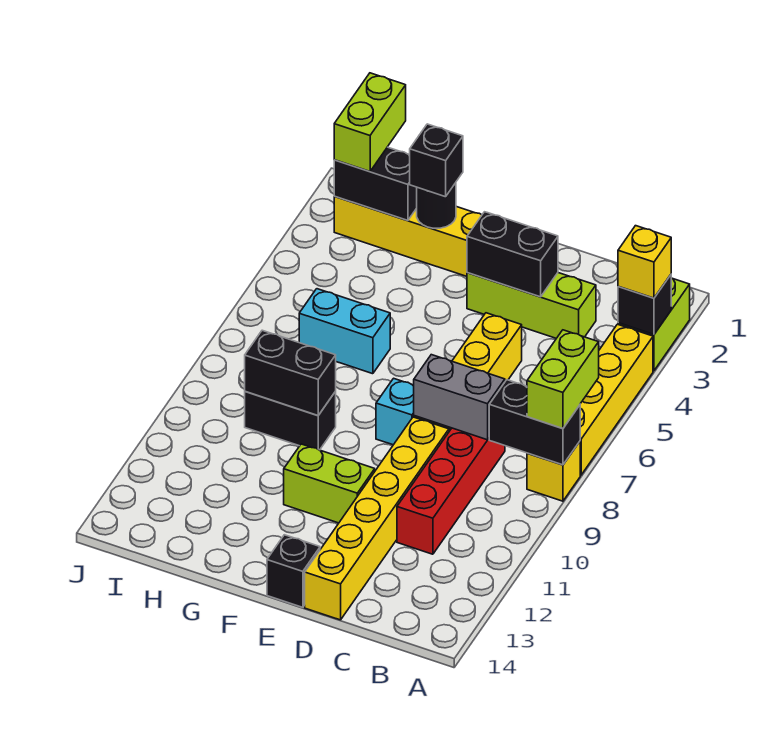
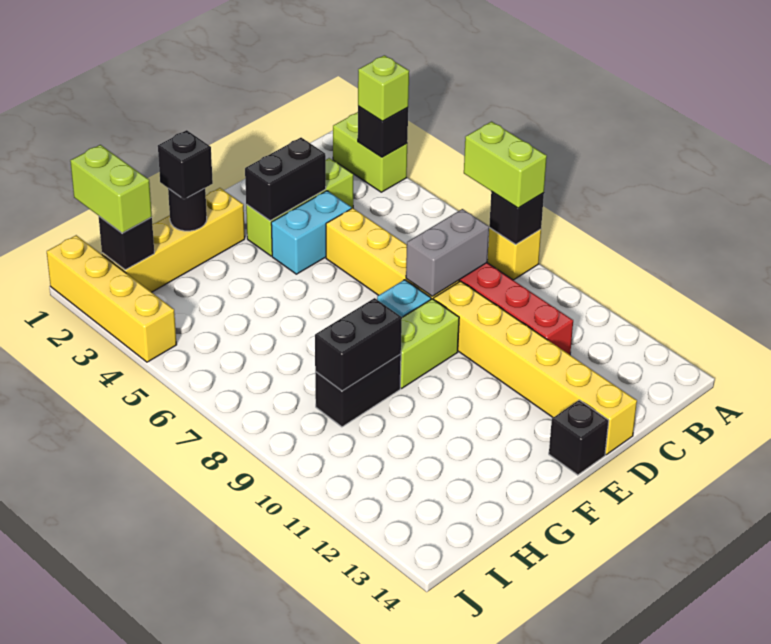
yellow 1x1 brick [618,226,671,298] -> lime 1x1 brick [358,55,409,121]
yellow 1x4 brick [580,324,653,475] -> yellow 1x4 brick moved to [47,235,177,362]
black 1x2 brick [489,380,580,465] -> black 1x1 brick [489,192,544,245]
lime 1x2 brick [284,444,375,523] -> lime 1x2 brick moved to [400,299,459,388]
cyan 1x2 brick [299,289,390,374] -> cyan 1x2 brick moved to [271,191,351,274]
black 1x2 brick [334,147,417,221] -> black 1x1 brick [99,216,154,270]

